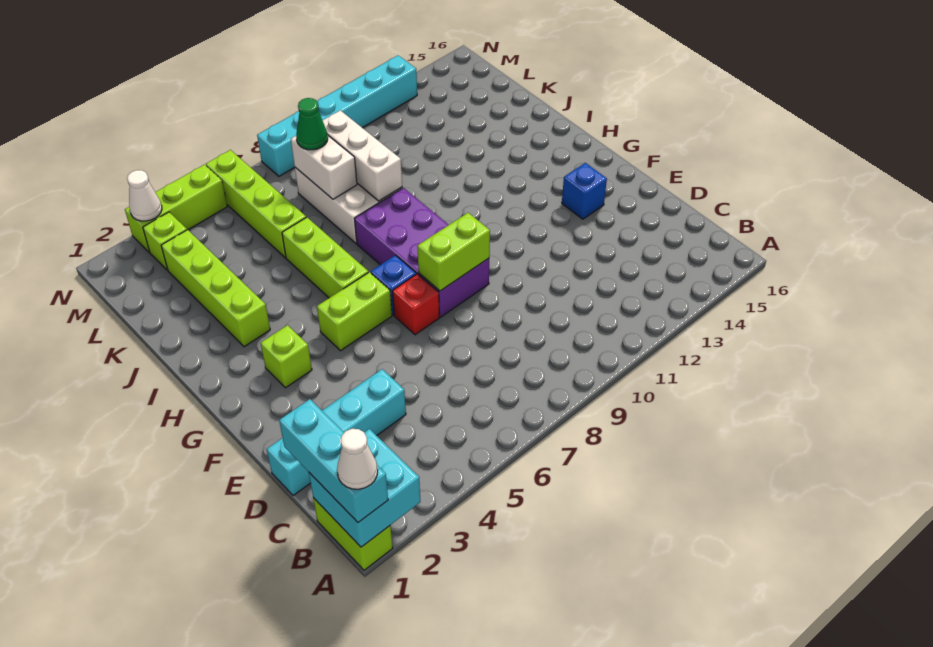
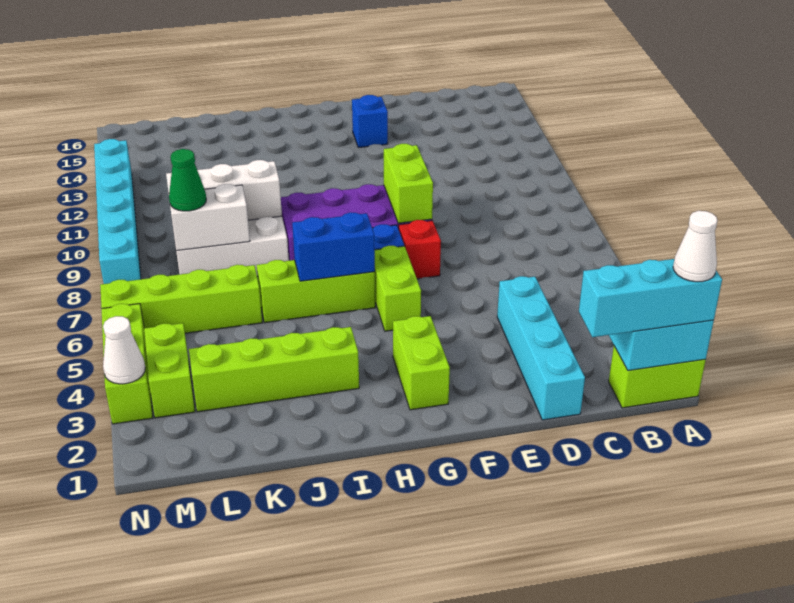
lime 1x1 brick [261,325,312,388] -> lime 1x2 brick [393,316,450,410]
none -> blue 1x2 brick [292,212,375,281]
lime 1x1 brick [143,212,187,270] -> lime 1x2 brick [144,323,195,418]

